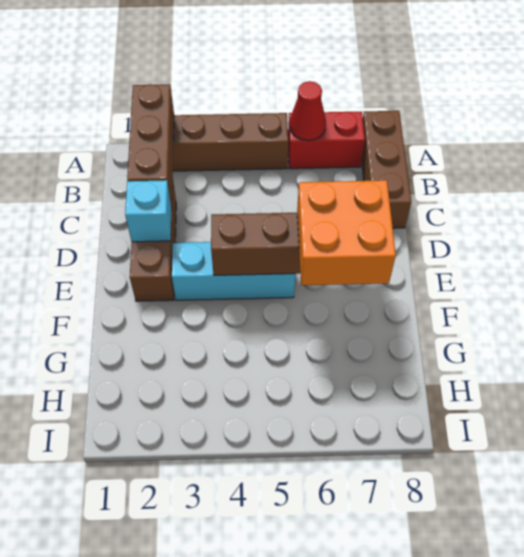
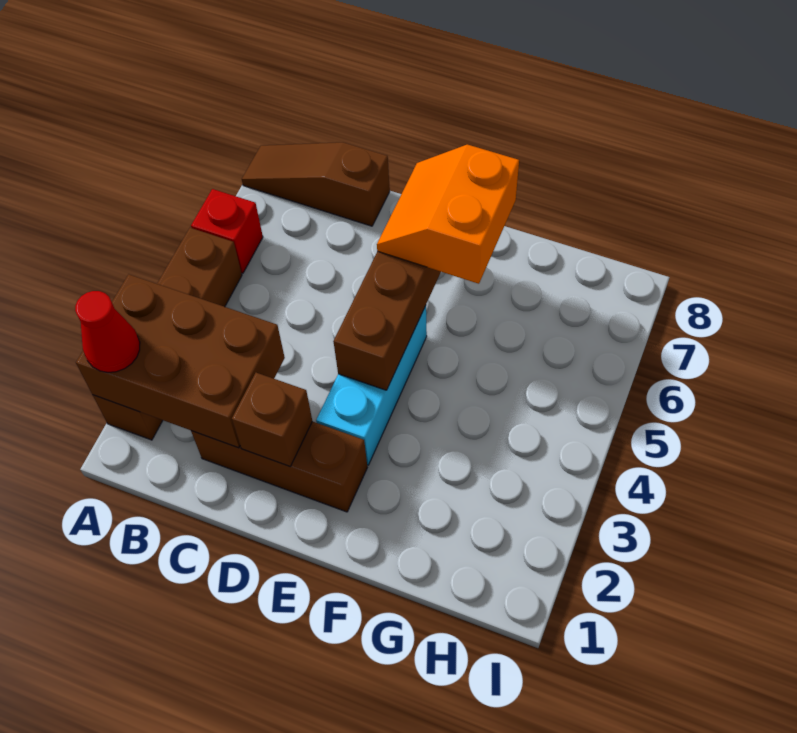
brown 1x3 brick [127,84,174,206] -> brown 2x3 brick [76,274,285,448]
red 1x2 brick [288,111,365,169] -> red 1x1 brick [191,189,263,273]
red 1x1 cone [290,81,326,141] -> red 1x1 cone moved to [75,291,140,372]
brown 1x3 brick [362,111,411,228] -> brown 1x3 slope [242,142,390,226]
cyan 1x1 brick [125,180,172,242] -> brown 1x1 brick [232,373,312,466]
orange 2x2 brick [297,180,396,285] -> orange 2x2 slope [377,144,519,284]

